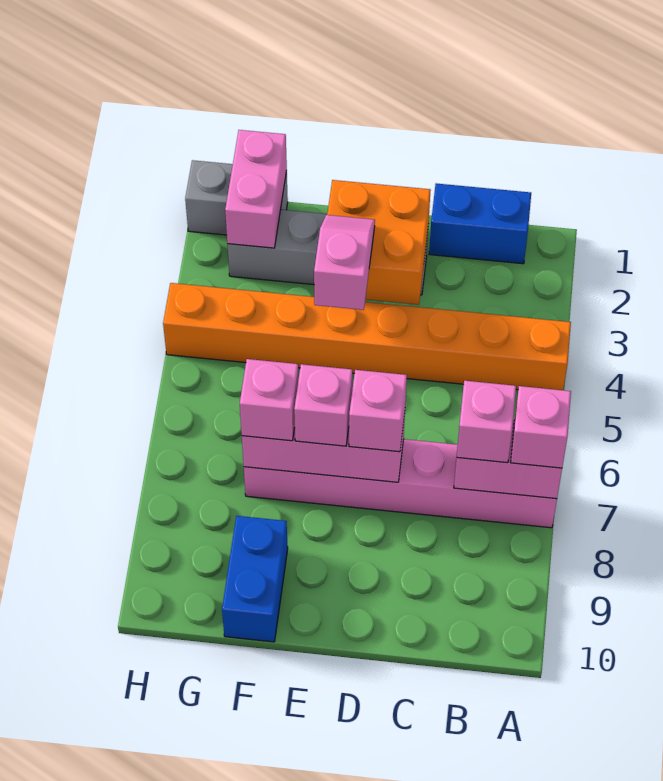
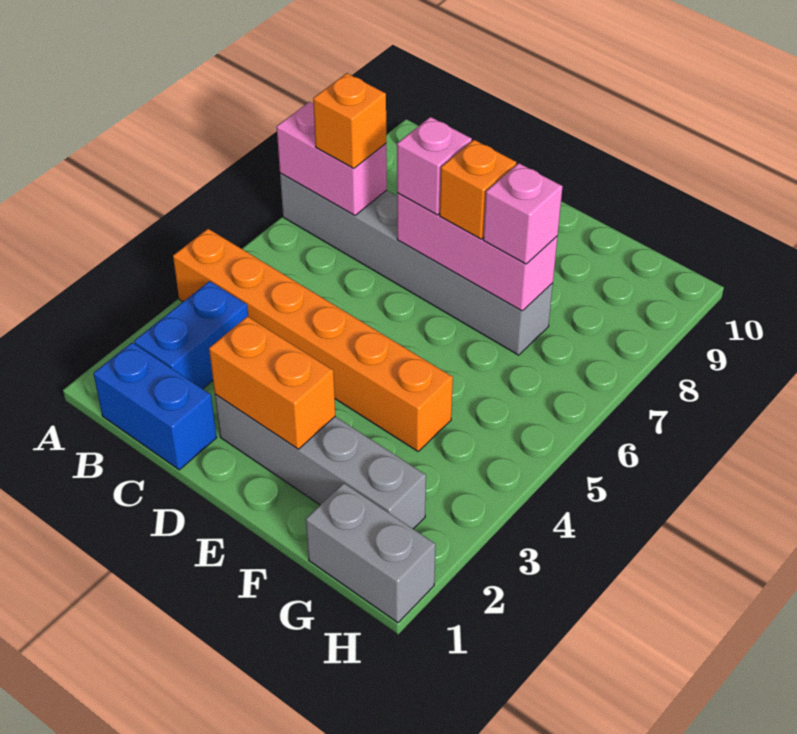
orange 1x8 brick [163,283,571,390] -> orange 1x6 brick [173,229,453,451]
pink 1x6 brick [244,439,557,528] -> grey 1x6 brick [280,173,553,355]
pink 1x1 brick [511,386,571,468] -> none
pink 1x1 brick [457,381,516,463] -> orange 1x1 brick [313,73,386,168]
orange 2x2 brick [327,180,431,305] -> orange 1x2 brick [209,317,335,449]
pink 1x2 slope [314,215,375,310] -> none
pink 1x1 brick [294,364,352,446] -> orange 1x1 brick [440,140,516,239]
blue 1x2 brick [222,516,288,642] -> blue 1x2 brick moved to [134,281,248,389]
pink 1x2 brick [225,130,287,248] -> none

